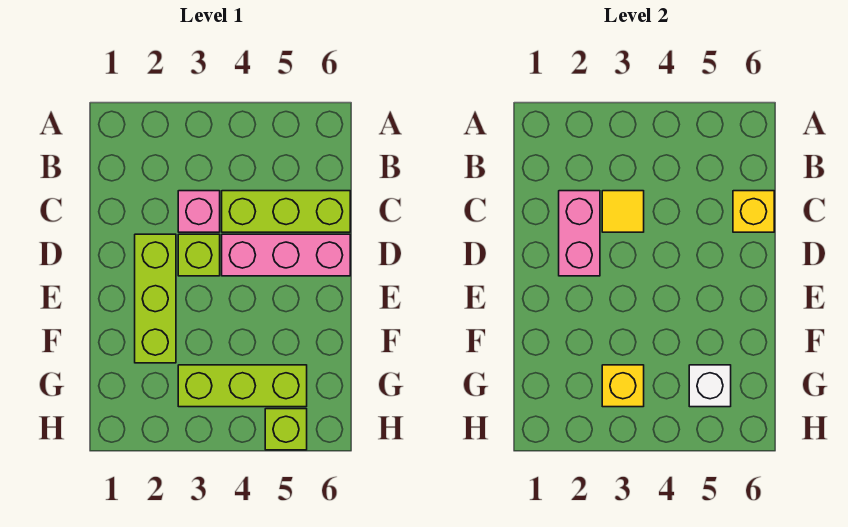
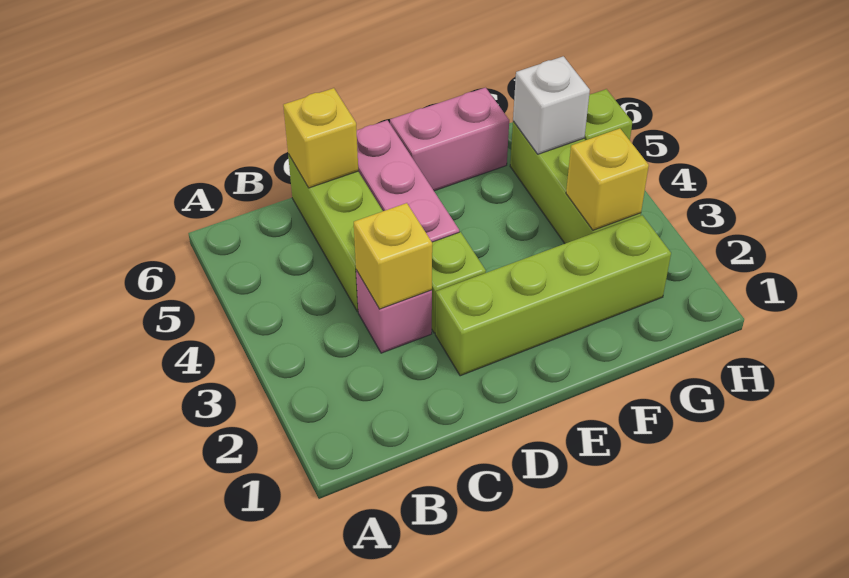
pink 1x2 brick [559,191,600,276] -> pink 1x2 brick moved to [390,88,509,191]
yellow 1x1 tile [602,191,644,232] -> yellow 1x1 brick [354,203,432,309]
lime 1x3 brick [135,234,176,363] -> lime 1x4 brick [435,215,671,376]

